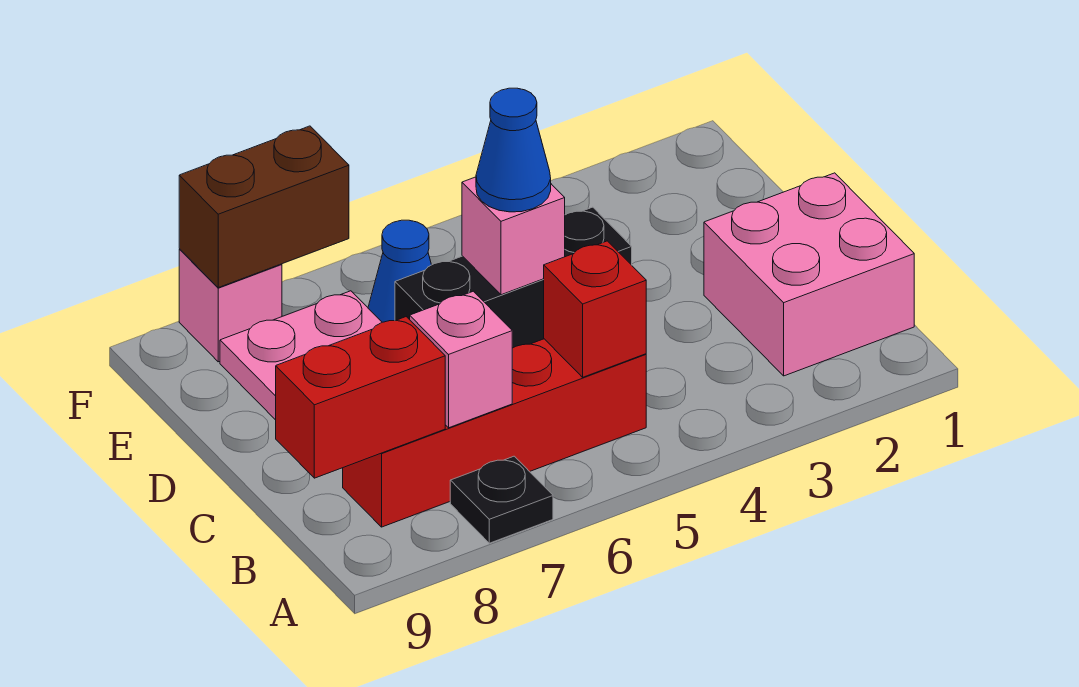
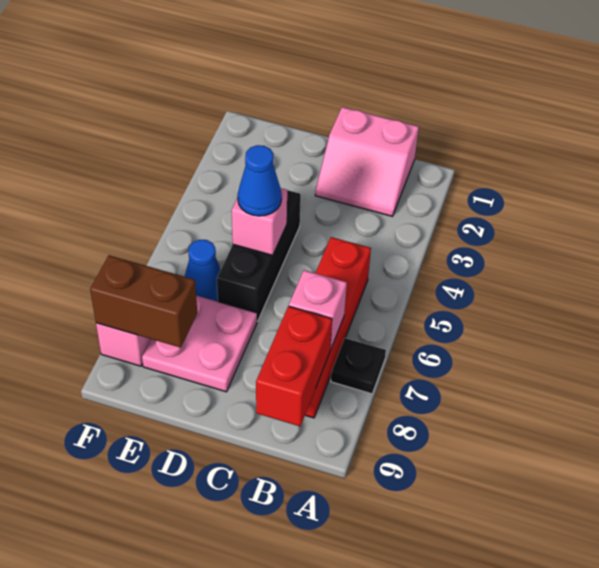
pink 2x2 brick [704,173,914,376] -> pink 2x2 slope [315,107,419,216]
red 1x1 brick [544,241,646,377] -> none
brown 1x2 brick [179,126,349,288] -> brown 1x2 brick turned to [90,255,197,348]

